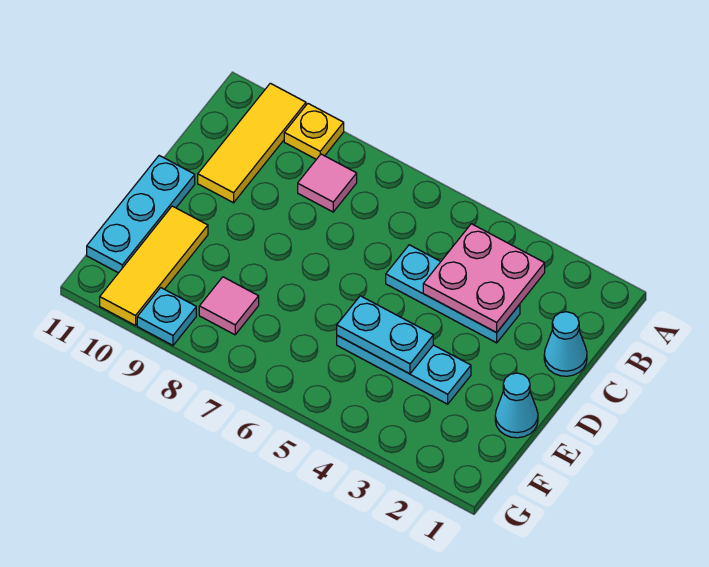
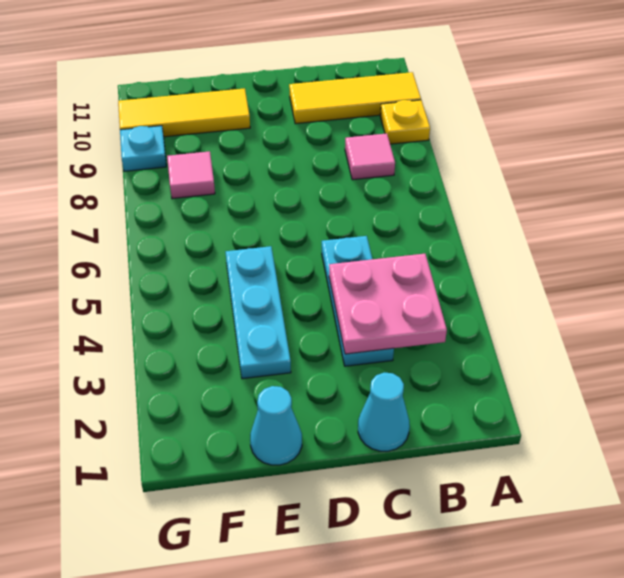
cyan 1x3 plate [87,156,195,273] -> none
cyan 1x2 plate [337,296,433,374] -> none

